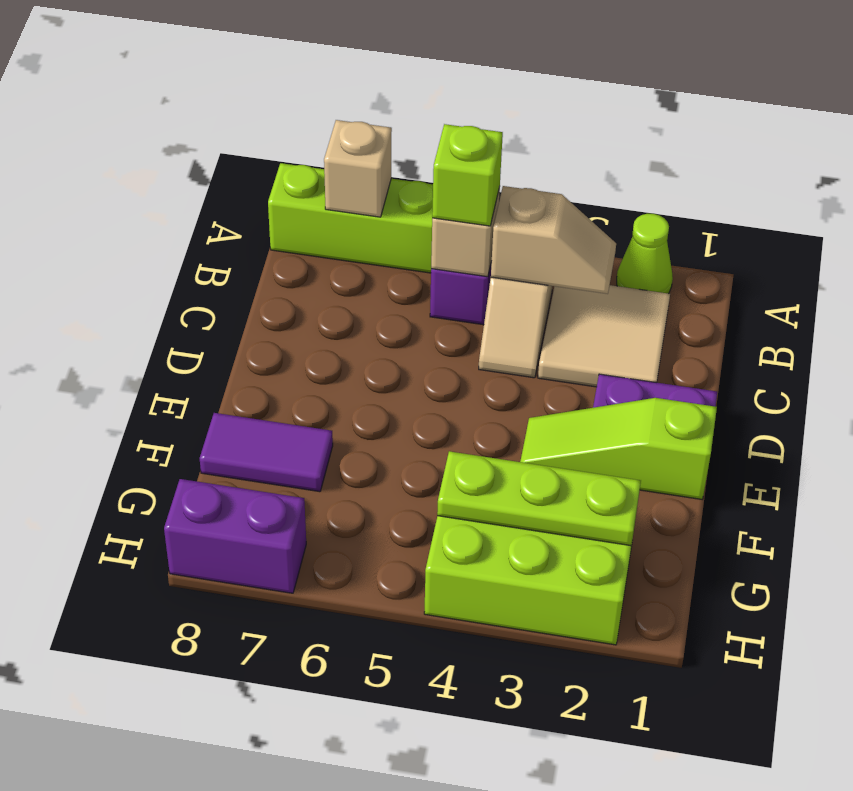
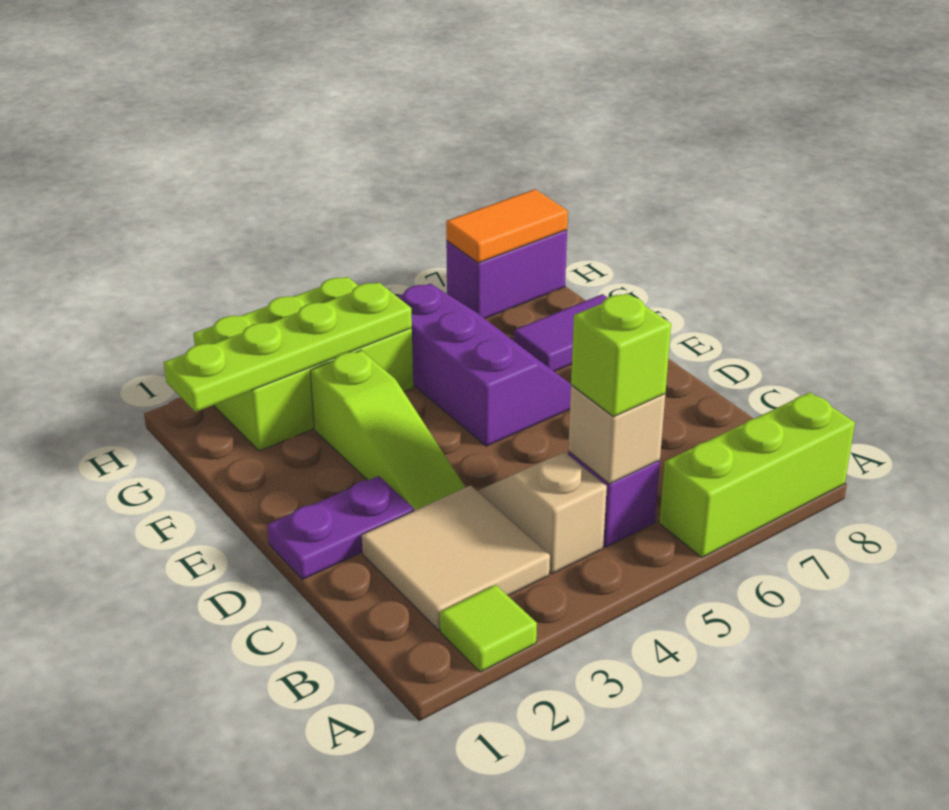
lime 1x1 cone [617,214,673,294] -> lime 1x1 tile [440,585,537,672]
tan 1x1 brick [324,120,392,217] -> none
tan 1x2 slope [491,186,616,294] -> none
lime 1x3 slope [520,398,717,499] -> lime 1x3 slope turned to [310,350,466,511]
none -> purple 2x3 slope [397,284,571,446]
lime 1x3 plate [437,451,641,546] -> lime 1x4 plate [164,282,412,412]
none -> orange 1x2 tile [446,189,568,263]

